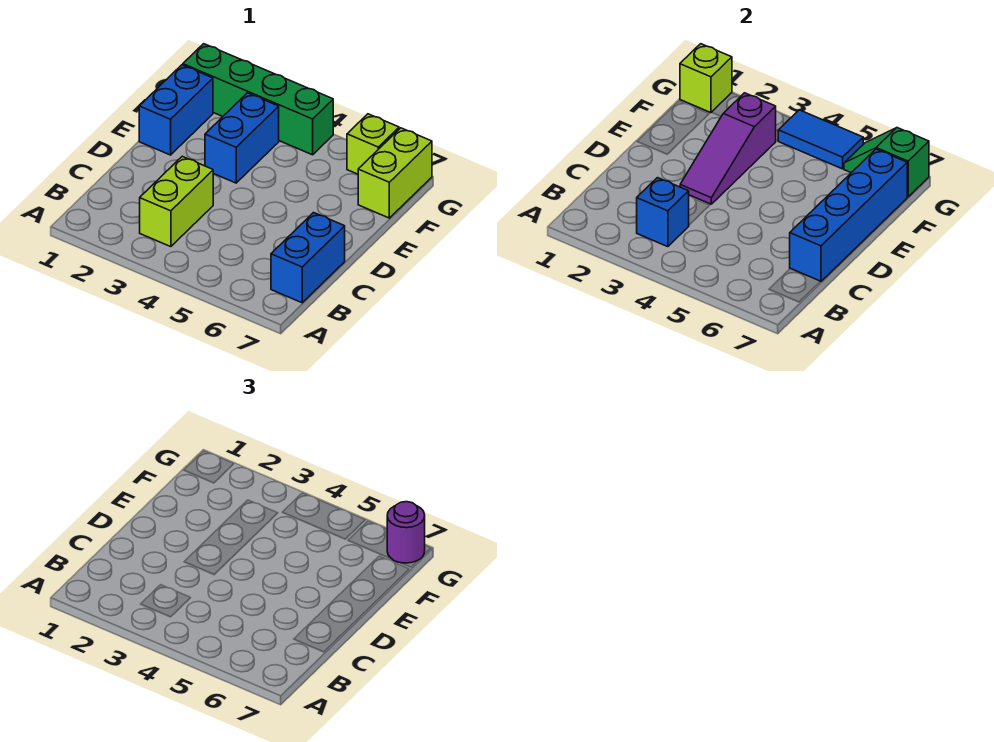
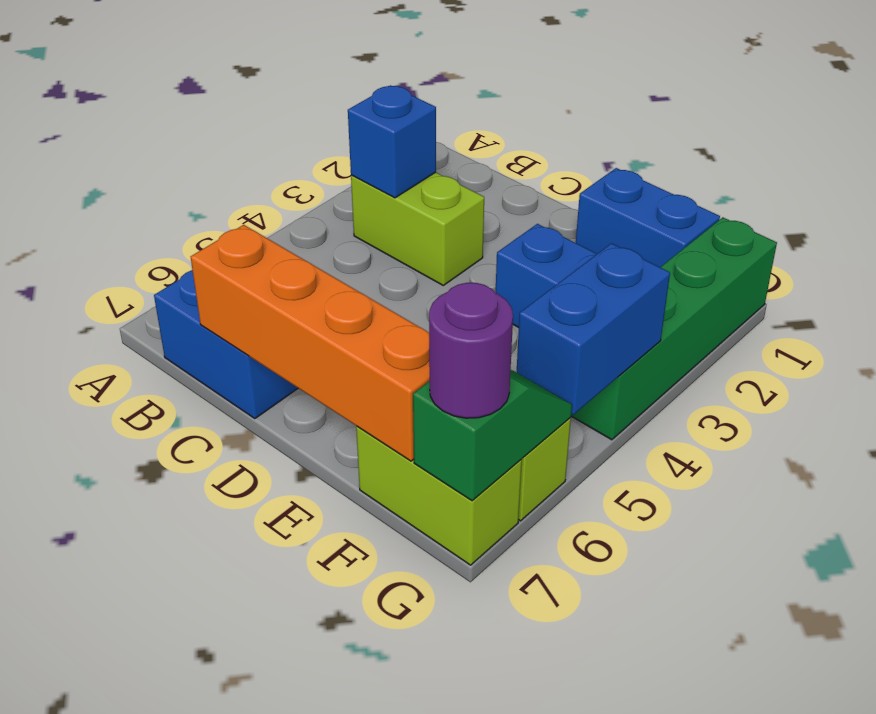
blue 1x4 brick [790,149,907,282] -> orange 1x4 brick [191,225,430,461]
purple 1x3 slope [680,93,776,204] -> none
lime 1x1 brick [680,44,732,113] -> none
blue 1x2 tile [778,110,863,169] -> blue 1x2 brick [517,243,670,415]

